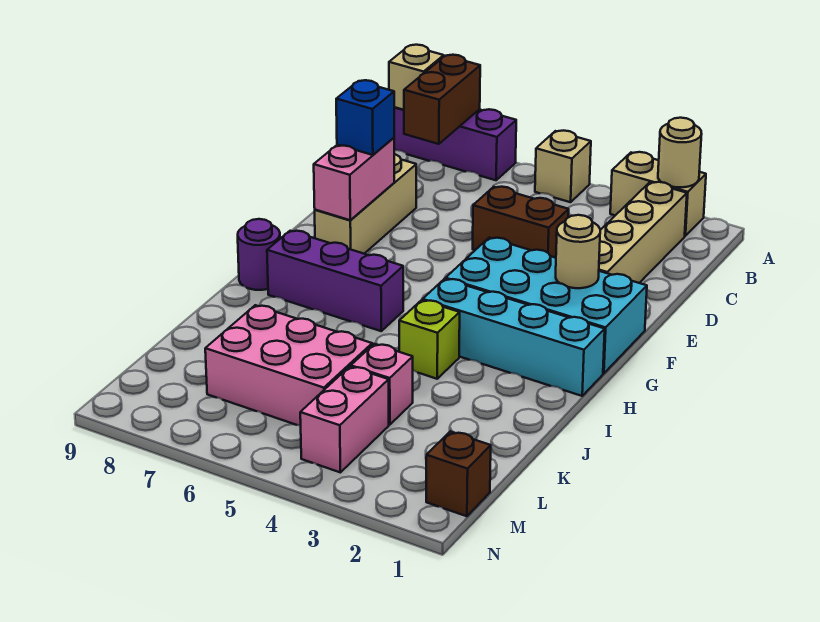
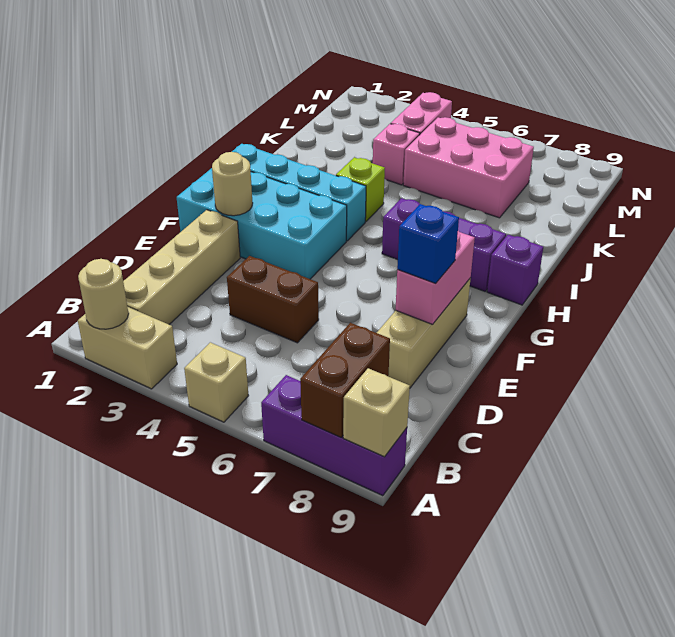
purple 1x1 round brick [238,219,280,290] -> purple 1x1 brick [487,235,543,305]
brown 1x1 brick [426,432,491,516] -> none

